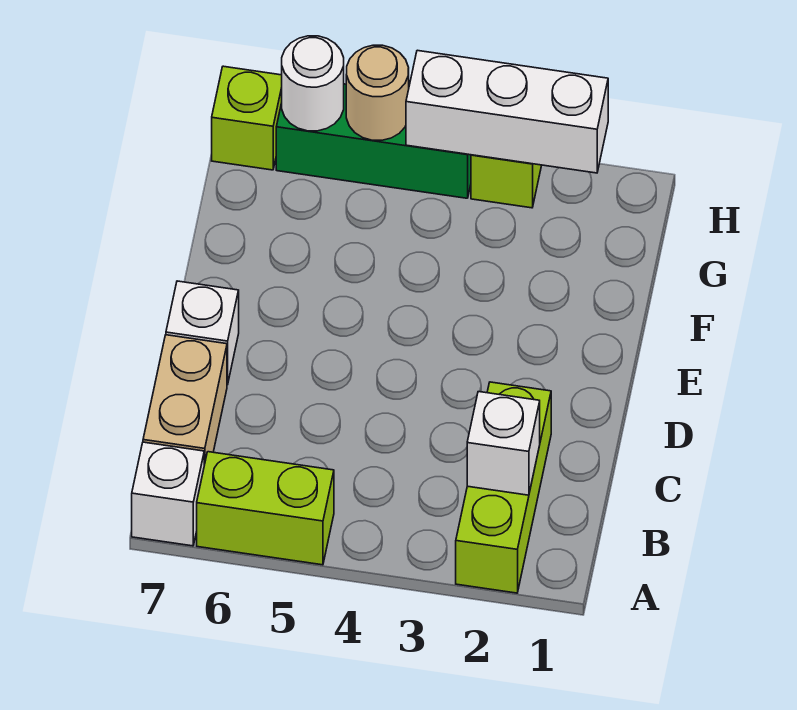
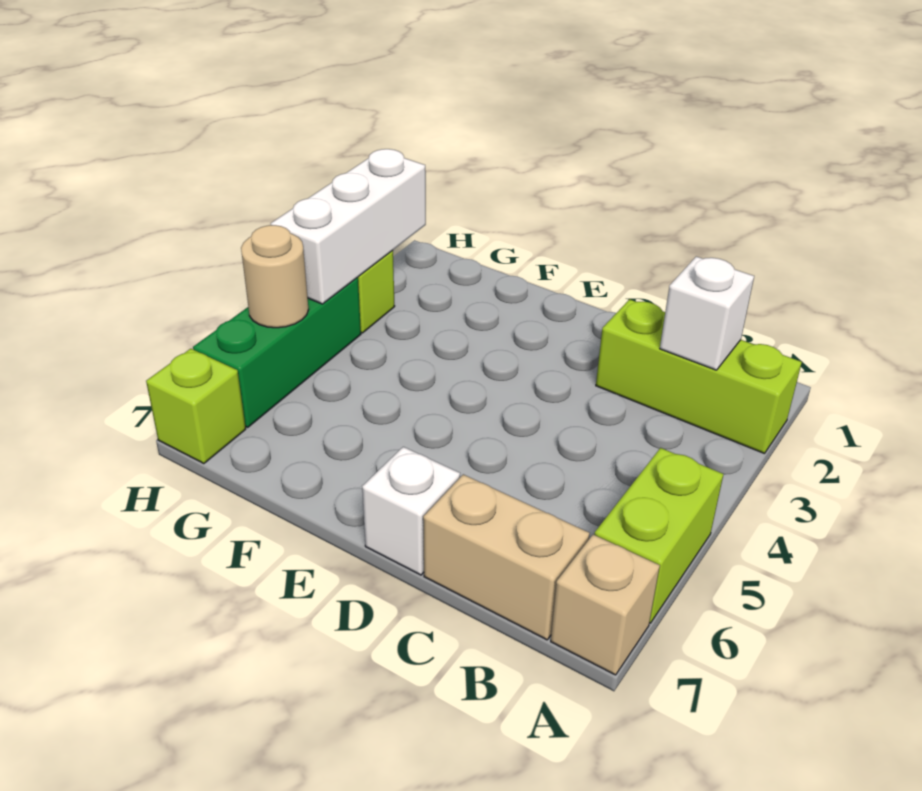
white 1x1 brick [132,442,204,546] -> tan 1x1 brick [551,535,660,675]
white 1x1 round brick [282,36,344,131] -> none

